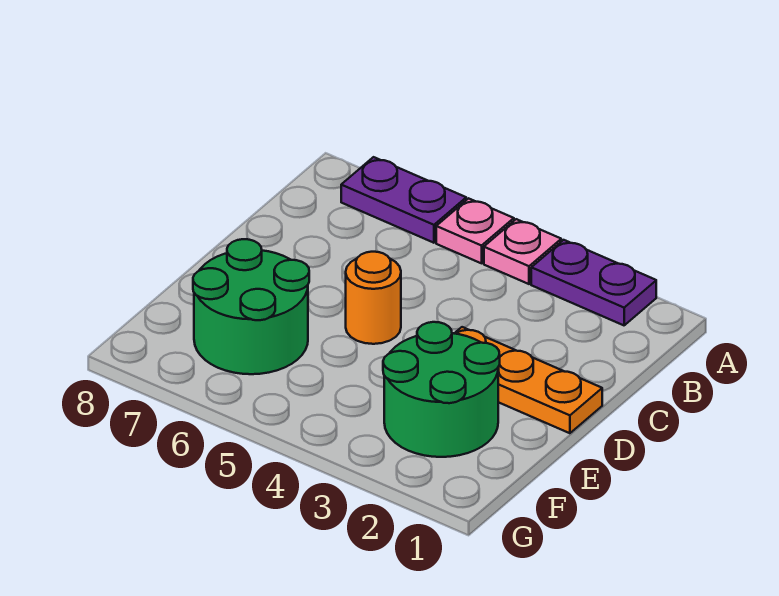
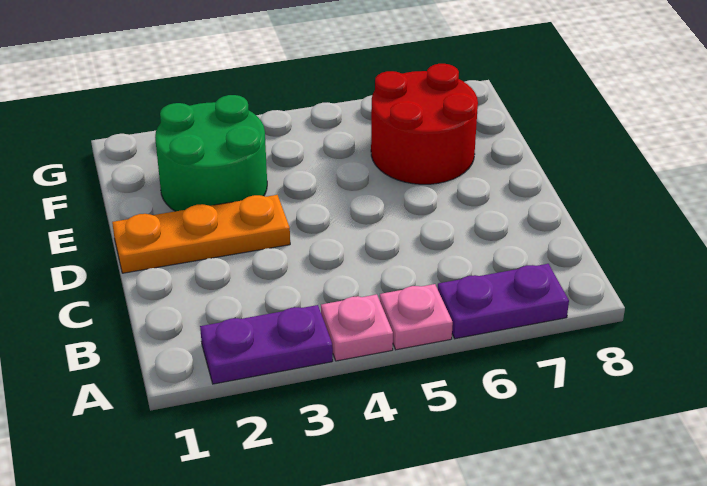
orange 1x1 round brick [346,252,401,344] -> none
green 2x2 round brick [193,239,309,374] -> red 2x2 round brick [371,64,478,184]

